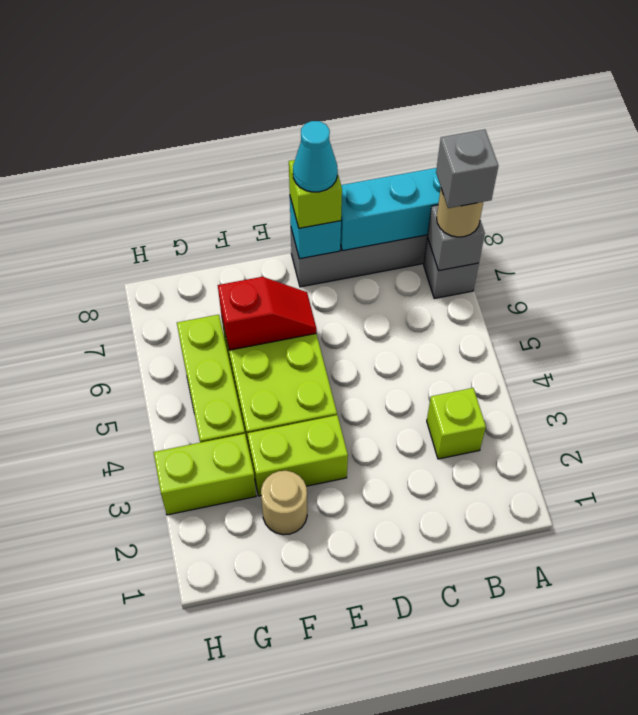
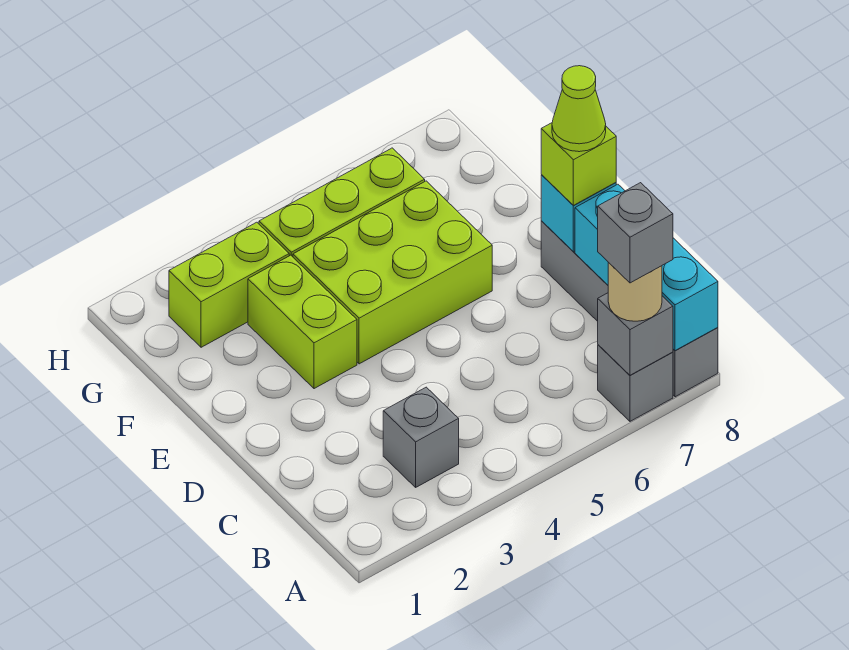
lime 1x1 brick [427,388,486,459] -> grey 1x1 brick [383,387,459,487]
cyan 1x1 cone [293,121,338,192] -> lime 1x1 cone [552,66,606,152]
red 1x2 slope [218,277,317,350] -> none
tan 1x1 round brick [261,471,307,535] -> none
lime 1x2 brick [154,434,256,515] -> lime 1x2 brick turned to [169,222,289,347]

